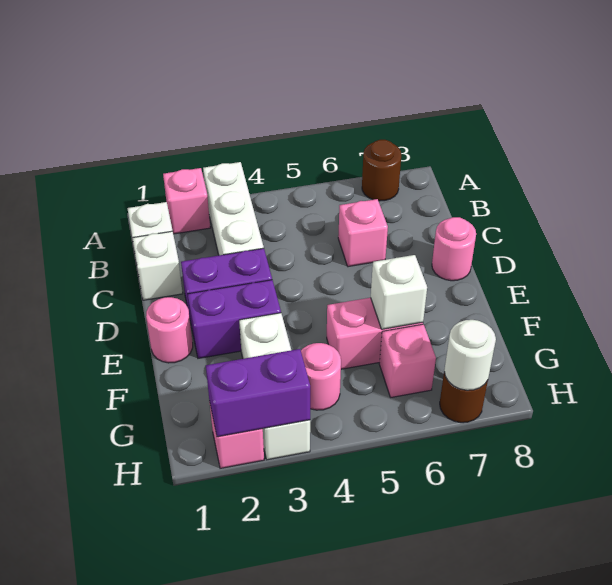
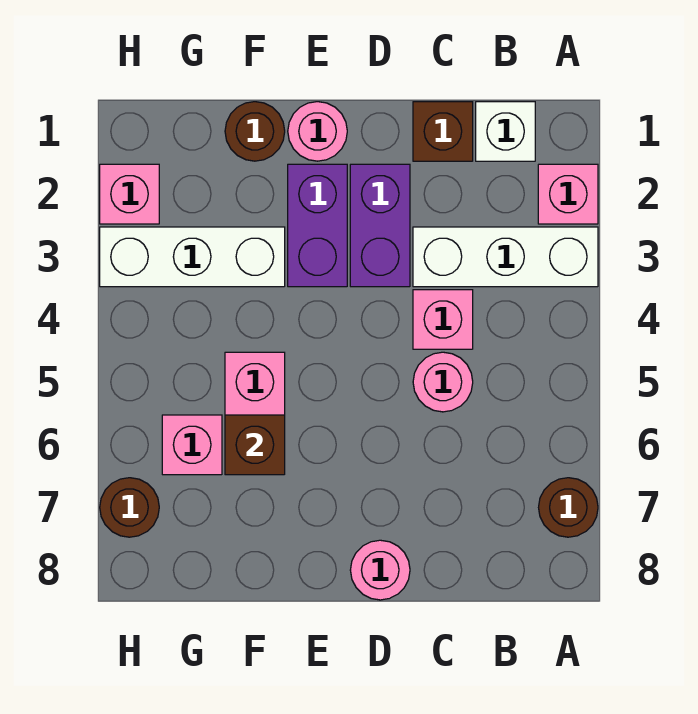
white 1x1 brick [133,231,183,300] -> brown 1x1 brick [413,102,473,161]
pink 1x1 brick [338,199,388,267] -> pink 1x1 brick moved to [413,290,473,349]
none -> brown 1x1 round brick [225,102,285,161]
white 1x1 brick [371,255,427,329] -> brown 1x1 brick [225,415,285,475]
pink 1x1 round brick [301,343,341,410] -> pink 1x1 round brick moved to [413,352,473,412]
purple 1x2 brick [206,349,310,437] -> none
white 1x1 round brick [444,320,496,390] -> none

